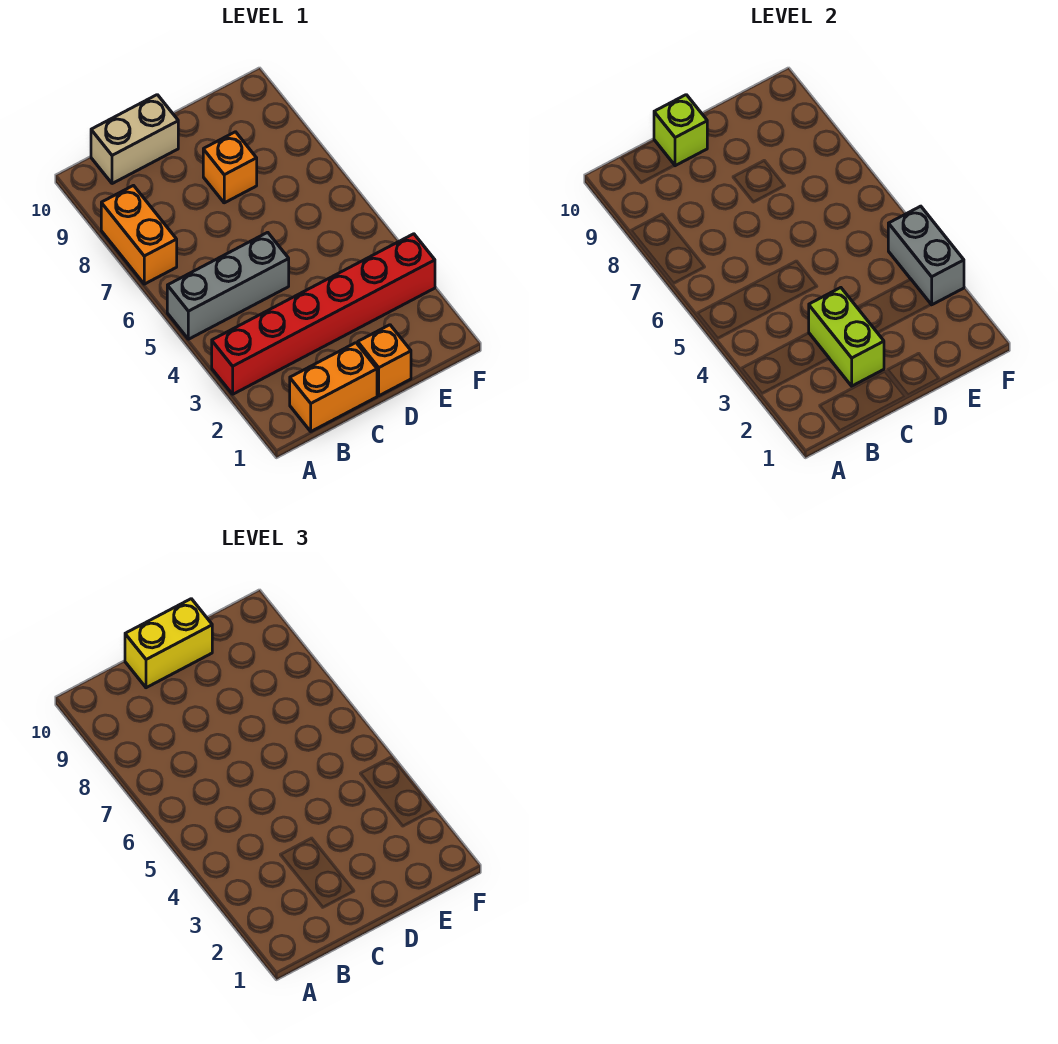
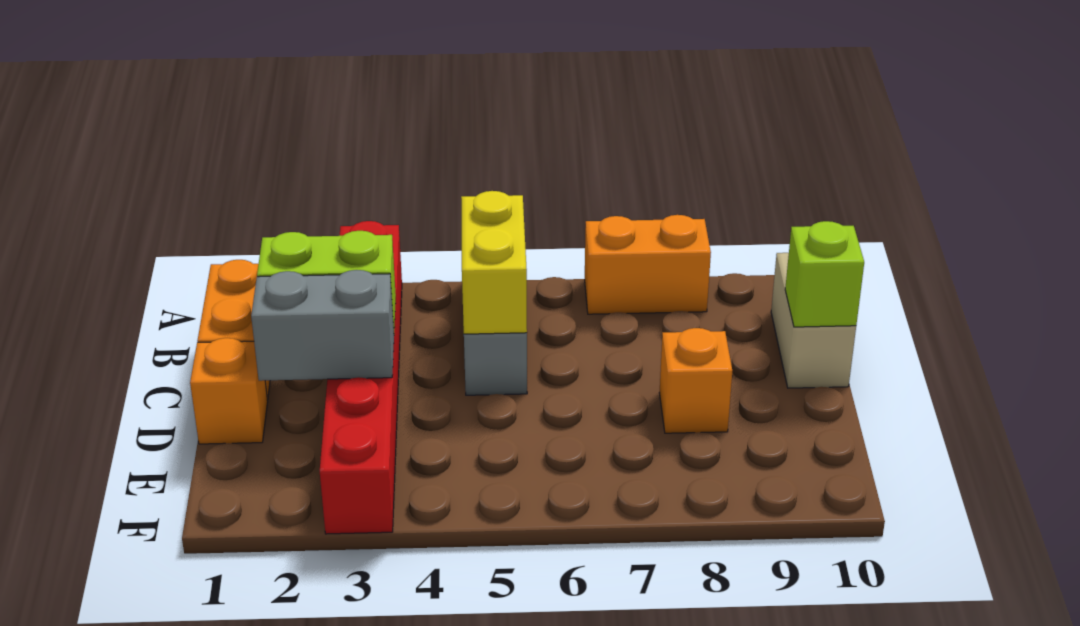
yellow 1x2 brick [125,599,212,688] -> yellow 1x2 brick moved to [461,191,527,334]
grey 1x2 brick [888,206,964,305] -> grey 1x2 brick moved to [251,270,394,381]

